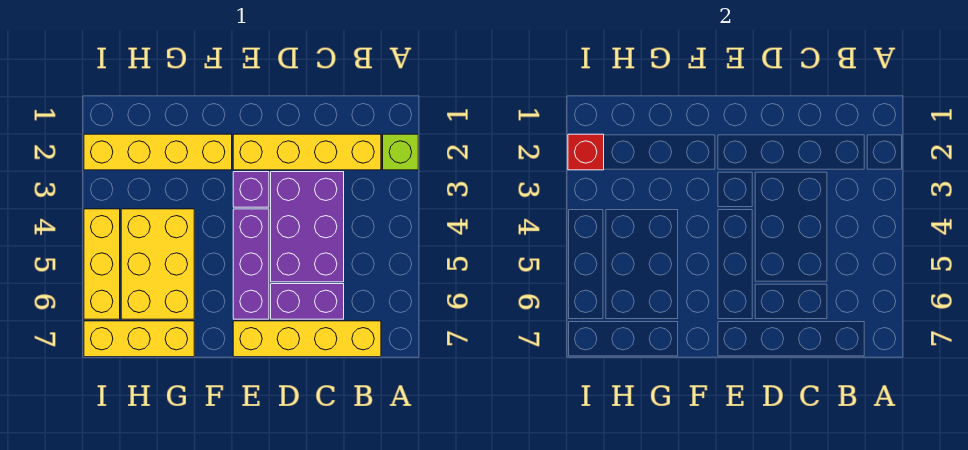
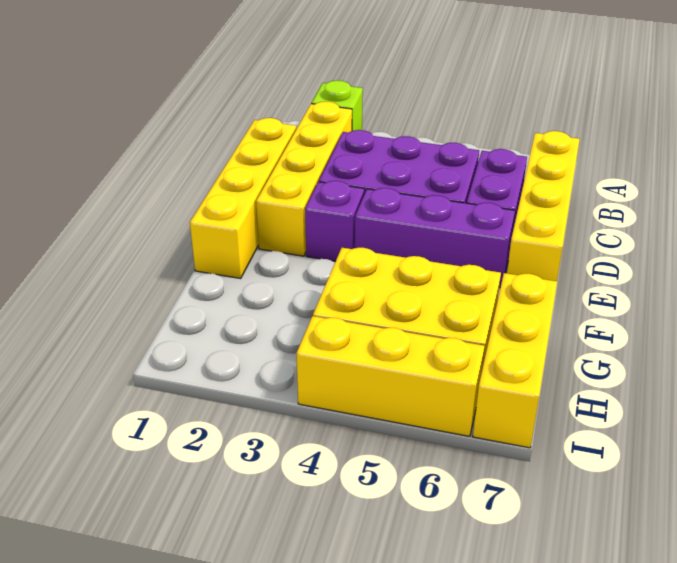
yellow 1x4 brick [84,134,232,170] -> yellow 1x4 brick moved to [190,118,296,278]
red 1x1 brick [568,134,604,170] -> none

